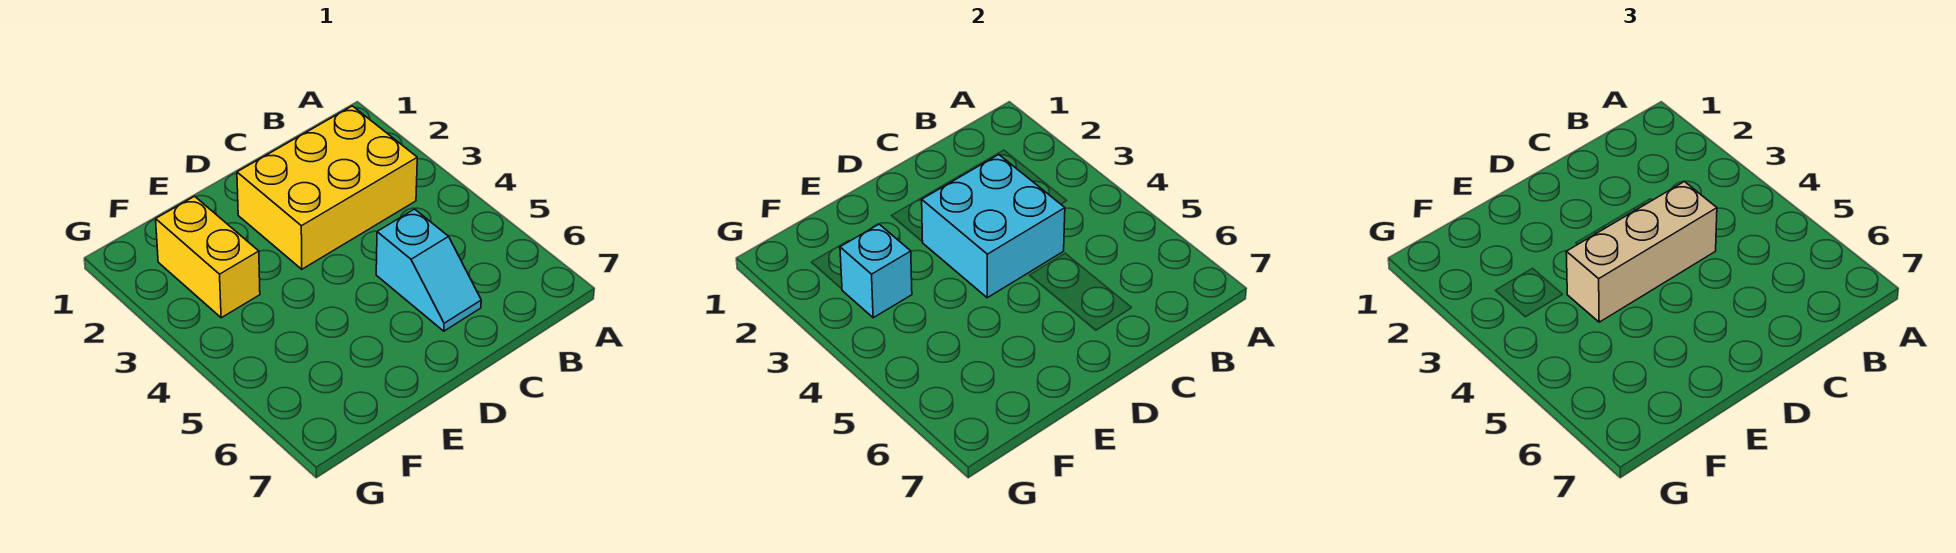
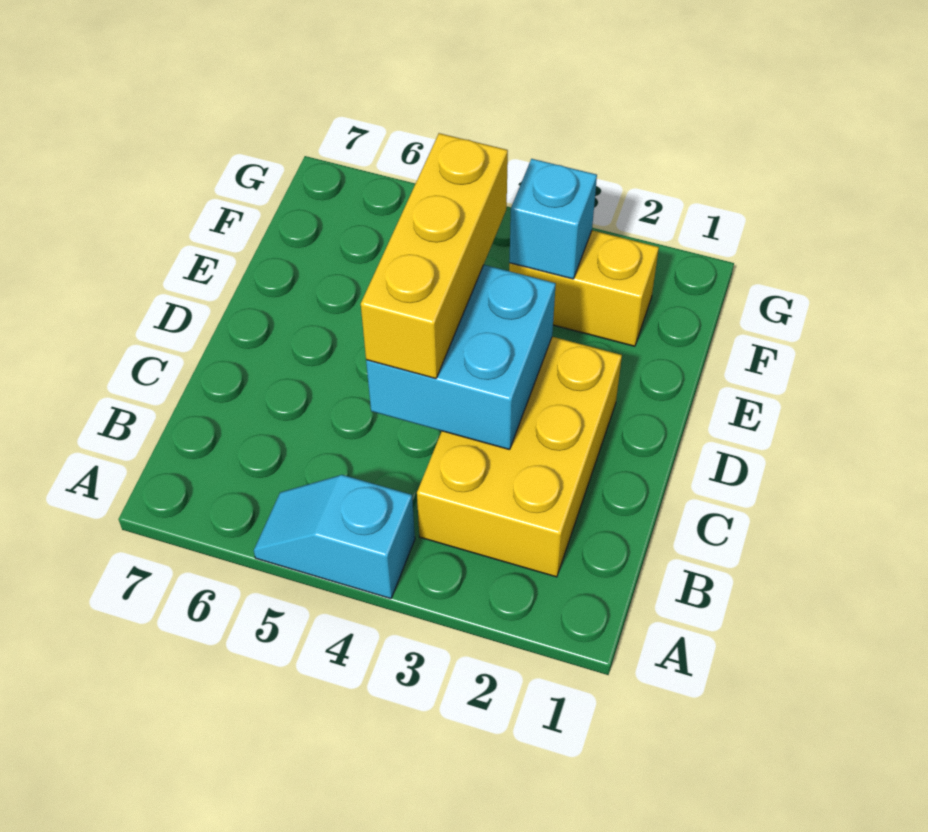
tan 1x3 brick [1566,182,1717,322] -> yellow 1x3 brick [361,133,508,379]
cyan 1x2 slope [376,209,481,331] -> cyan 1x2 slope moved to [254,475,415,599]

